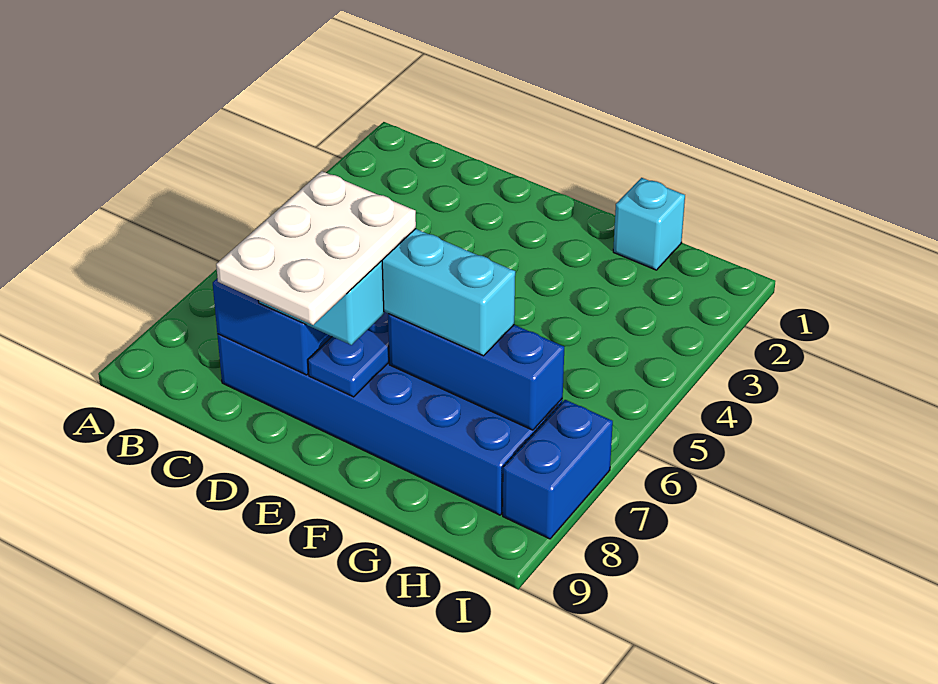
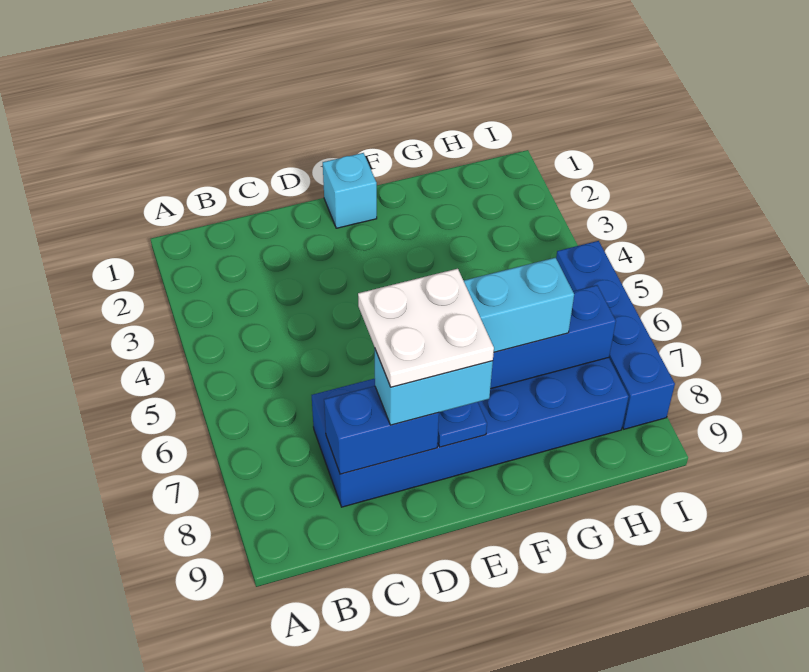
white 2x3 plate [216,171,416,325] -> white 2x2 plate [358,269,494,387]
cyan 1x1 brick [613,178,685,270] -> cyan 1x1 brick moved to [323,153,377,228]
blue 1x2 brick [503,400,613,539] -> blue 1x4 brick [556,241,675,429]

